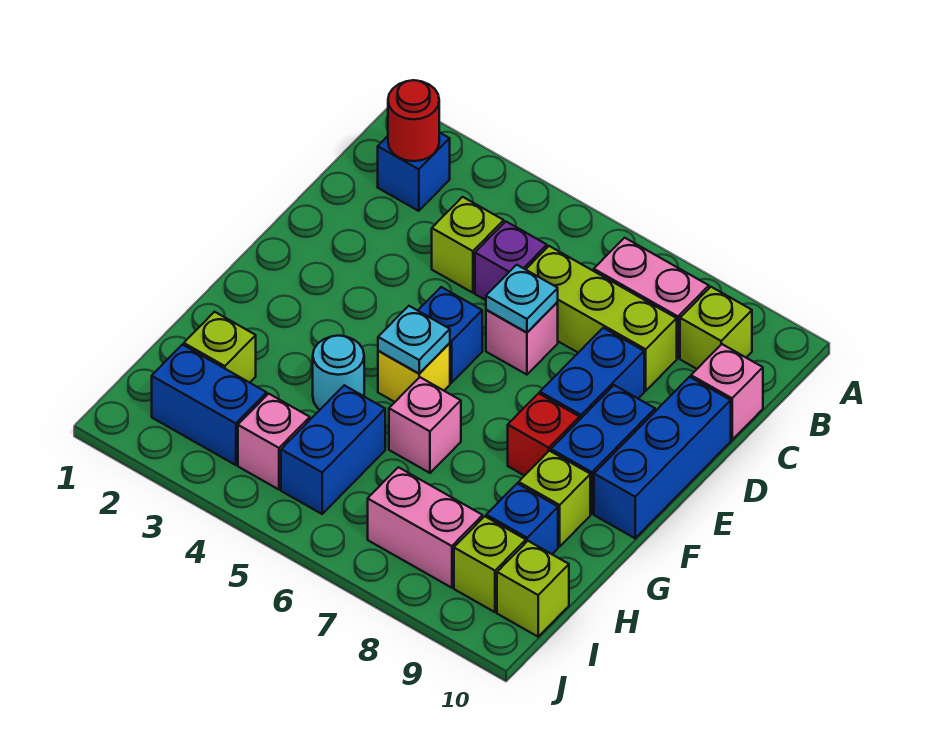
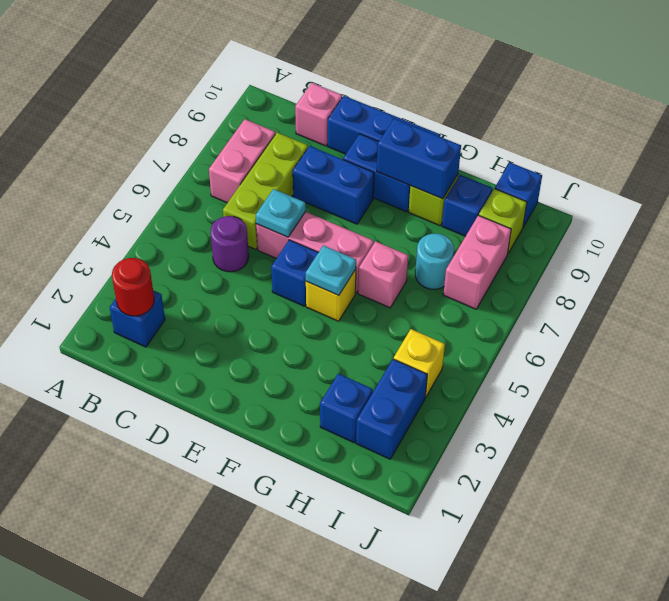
lime 1x1 brick [680,287,752,369] -> none
lime 1x1 brick [432,197,504,293] -> none
purple 1x1 brick [475,222,547,300] -> purple 1x1 round brick [210,216,249,272]
pink 1x1 brick [486,302,558,375] -> pink 1x3 brick [256,212,374,293]
red 1x1 brick [508,393,580,476] -> none
cyan 1x1 round brick [313,336,364,410] -> cyan 1x1 round brick moved to [415,234,454,289]
lime 1x1 brick [184,312,256,383] -> blue 1x1 brick [320,374,373,443]
blue 1x2 brick [281,385,385,514] -> blue 1x2 brick moved to [377,118,461,199]
pink 1x1 brick [238,394,310,489] -> yellow 1x1 brick [394,329,445,397]
lime 1x1 brick [497,541,569,637] -> blue 1x1 brick [495,163,542,227]

